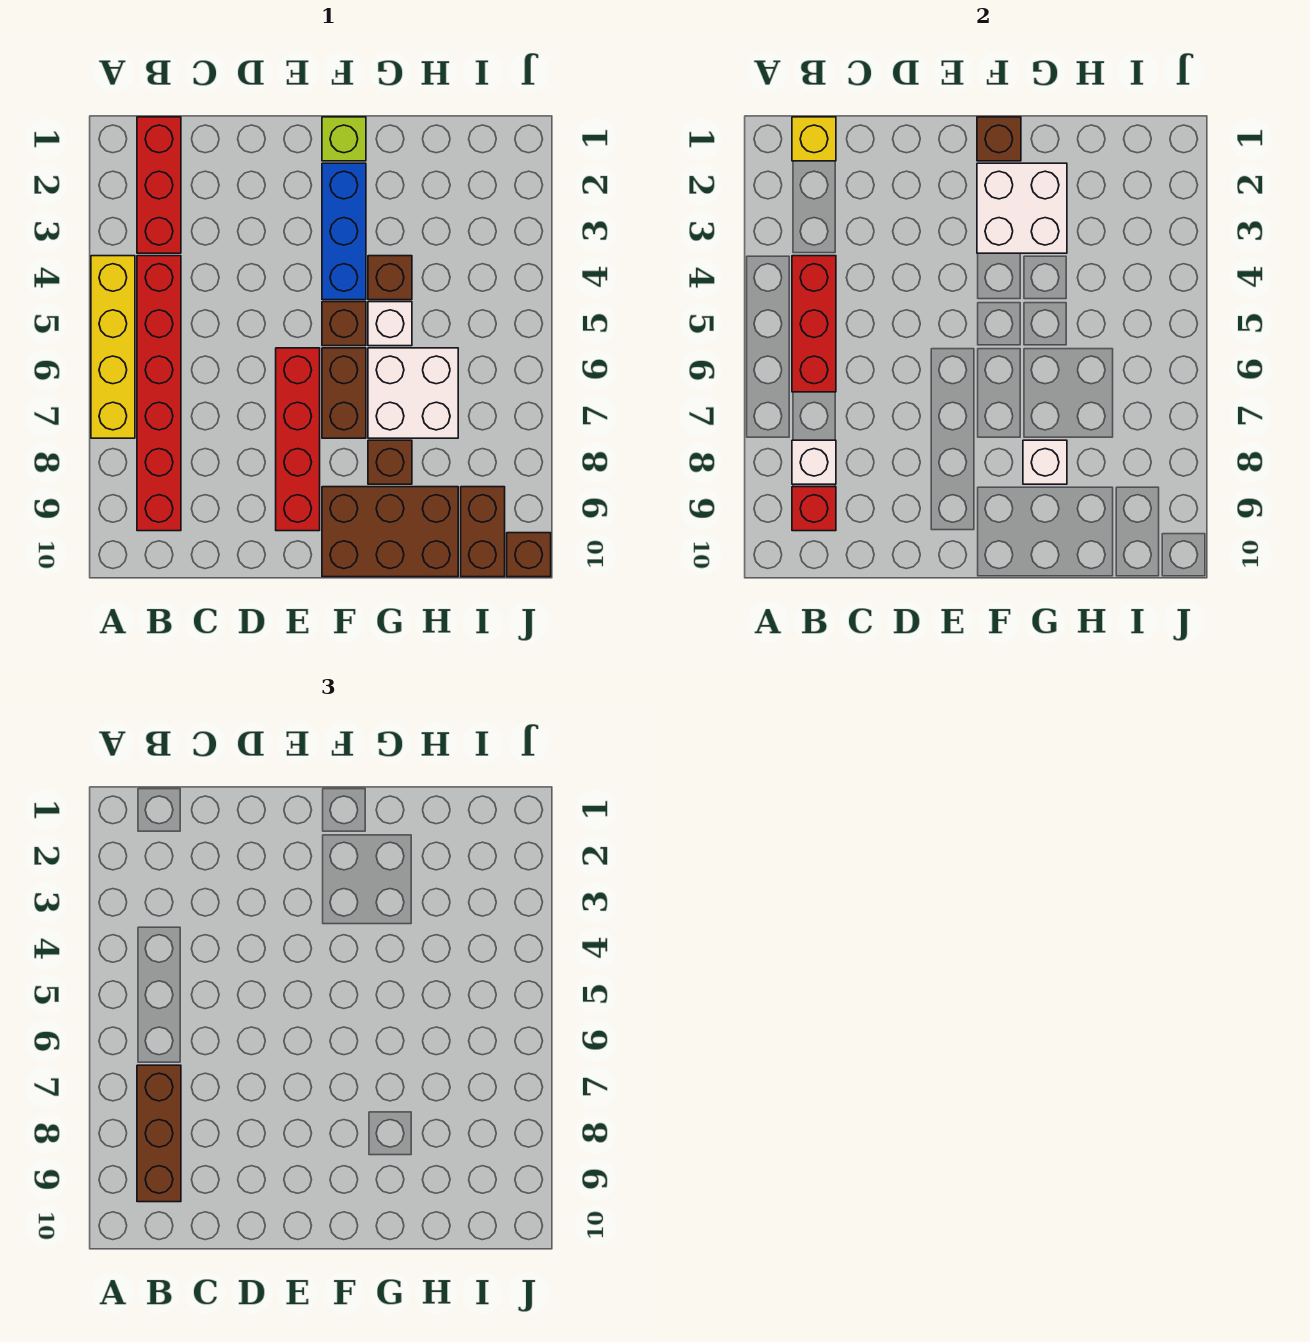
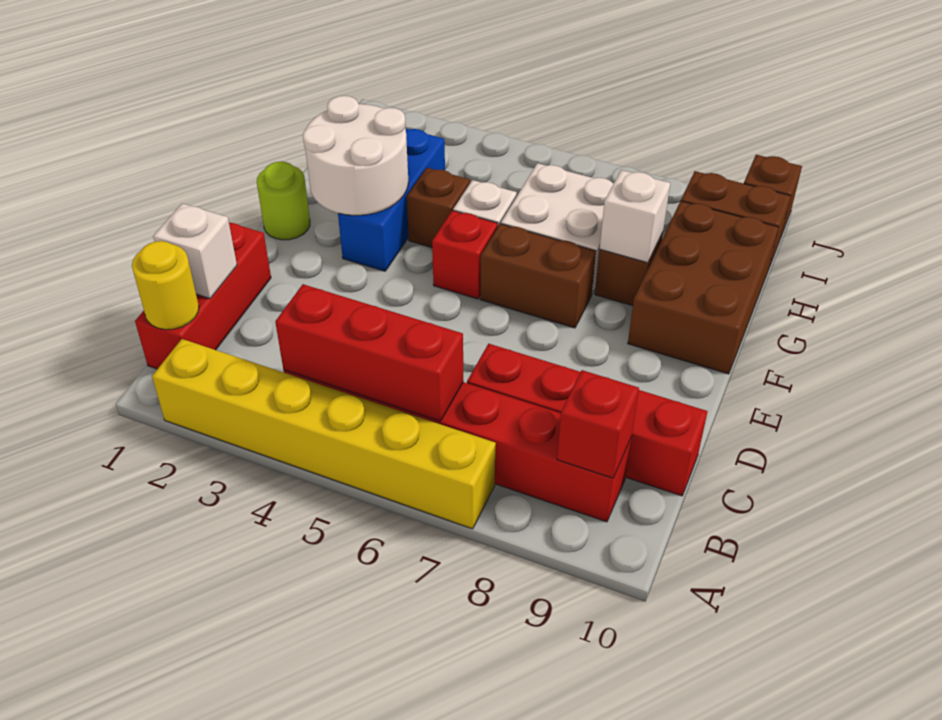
yellow 1x4 brick [91,256,135,438] -> yellow 1x6 brick [152,339,496,529]
red 1x3 brick [137,117,181,253] -> red 1x3 brick turned to [135,223,271,369]
yellow 1x1 brick [792,117,836,161] -> yellow 1x1 round brick [132,241,199,330]
brown 1x3 brick [137,1065,181,1202] -> none
white 1x1 brick [792,440,836,484] -> white 1x1 brick moved to [153,203,237,299]
red 1x4 brick [276,348,320,531] -> red 1x4 brick moved to [467,344,708,496]
lime 1x1 brick [322,117,366,161] -> lime 1x1 round brick [257,162,310,240]
brown 1x1 brick [977,117,1021,161] -> none
blue 1x3 brick [322,163,366,300] -> blue 1x3 brick turned to [338,128,445,271]
white 2x2 brick [977,163,1067,253] -> white 2x2 round brick [303,96,408,215]
brown 1x1 brick [322,302,366,346] -> red 1x1 brick [432,210,498,299]

